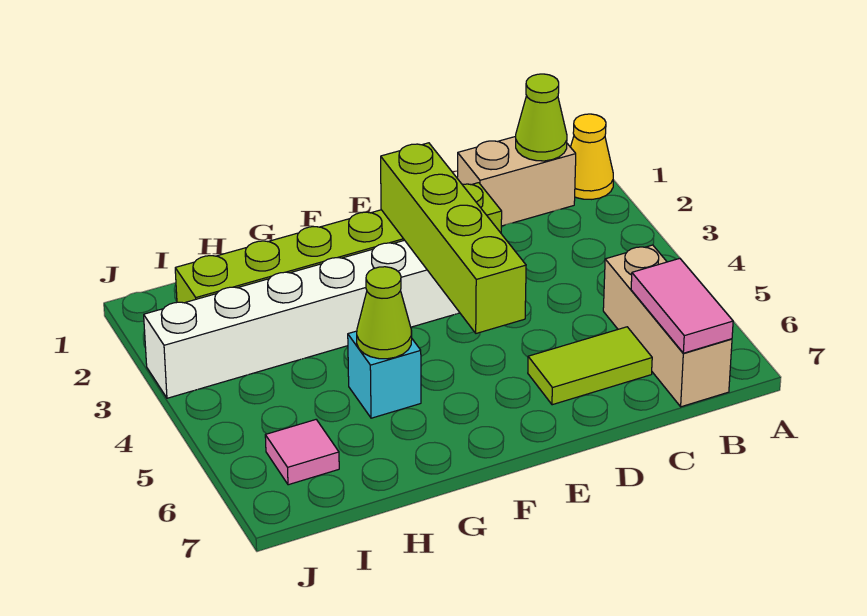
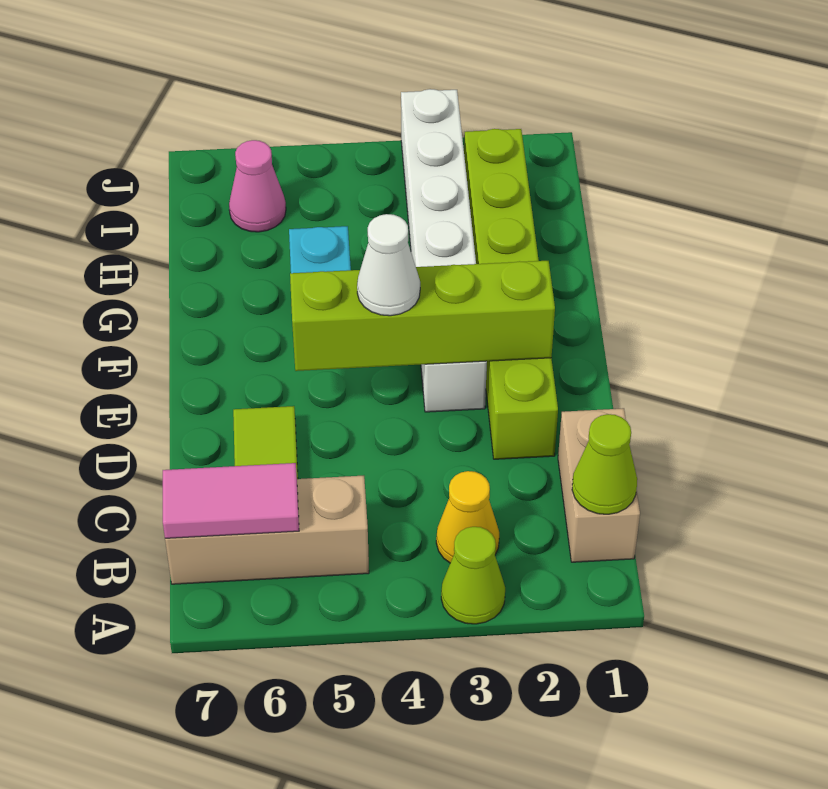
yellow 1x1 cone [571,114,613,199] -> yellow 1x1 cone moved to [436,471,499,563]
none -> white 1x1 cone [357,214,420,316]
lime 1x1 cone [357,267,412,359] -> lime 1x1 cone moved to [441,527,505,624]
pink 1x1 tile [265,420,339,485] -> pink 1x1 cone [229,140,286,232]

